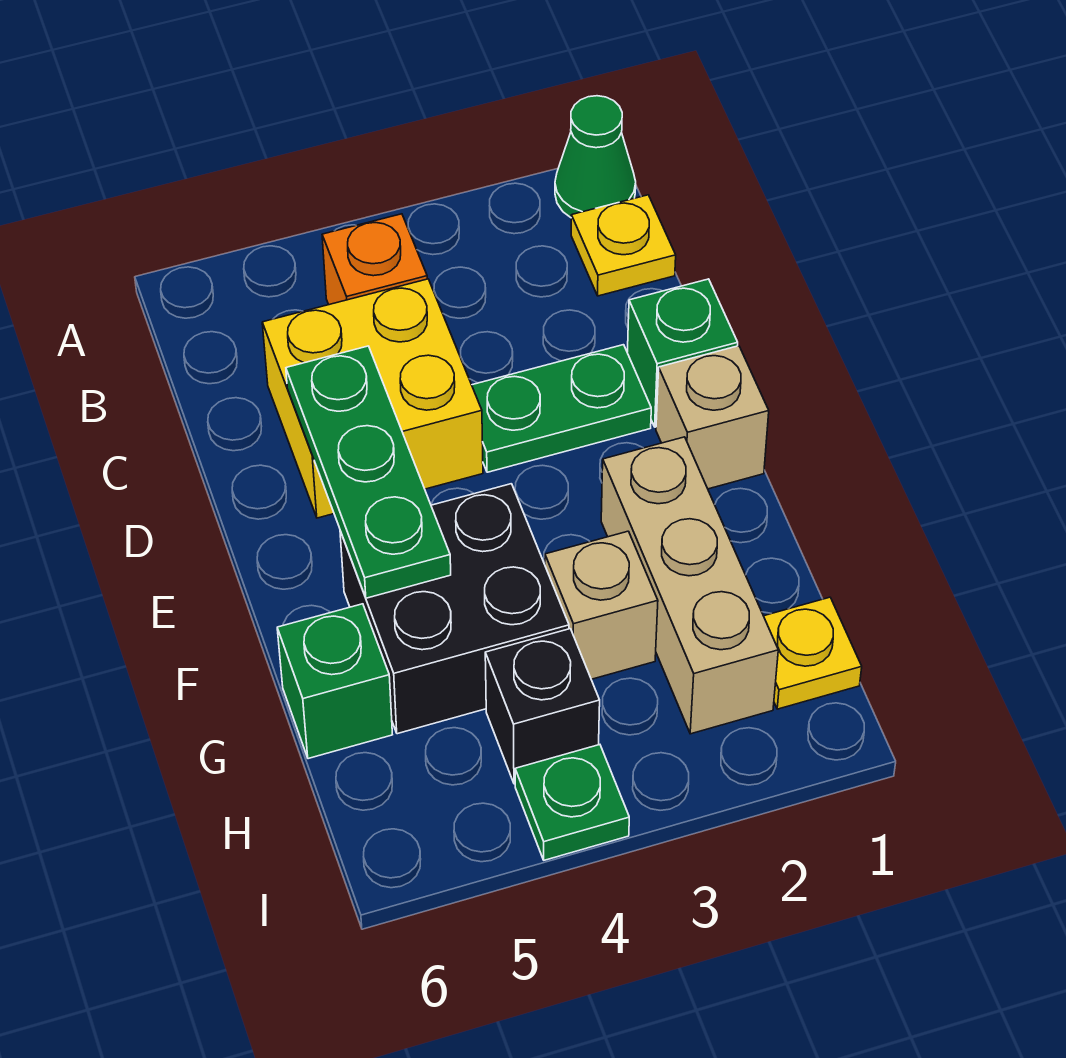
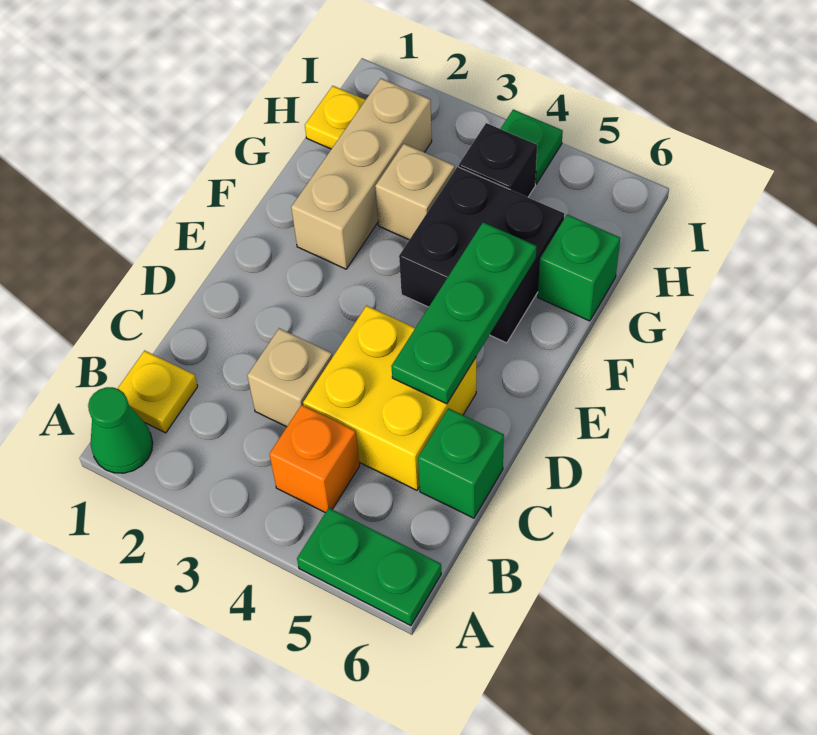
green 1x1 brick [627,279,738,427] -> green 1x1 brick moved to [418,408,504,518]
green 1x2 plate [472,345,651,472] -> green 1x2 plate moved to [297,508,441,626]
tan 1x1 brick [656,346,769,489] -> tan 1x1 brick moved to [247,328,332,427]

